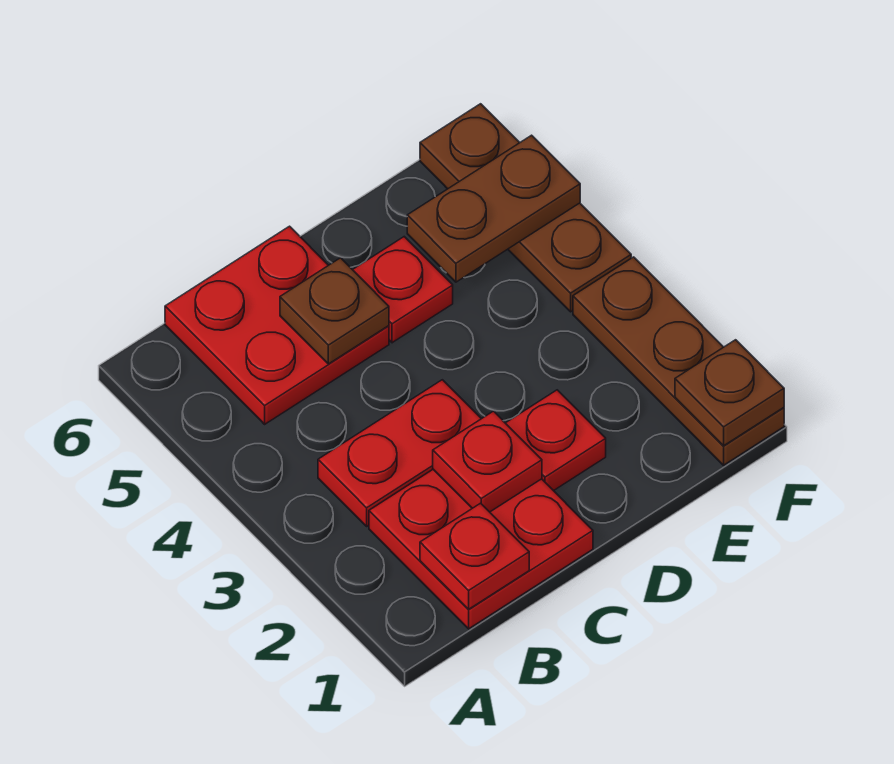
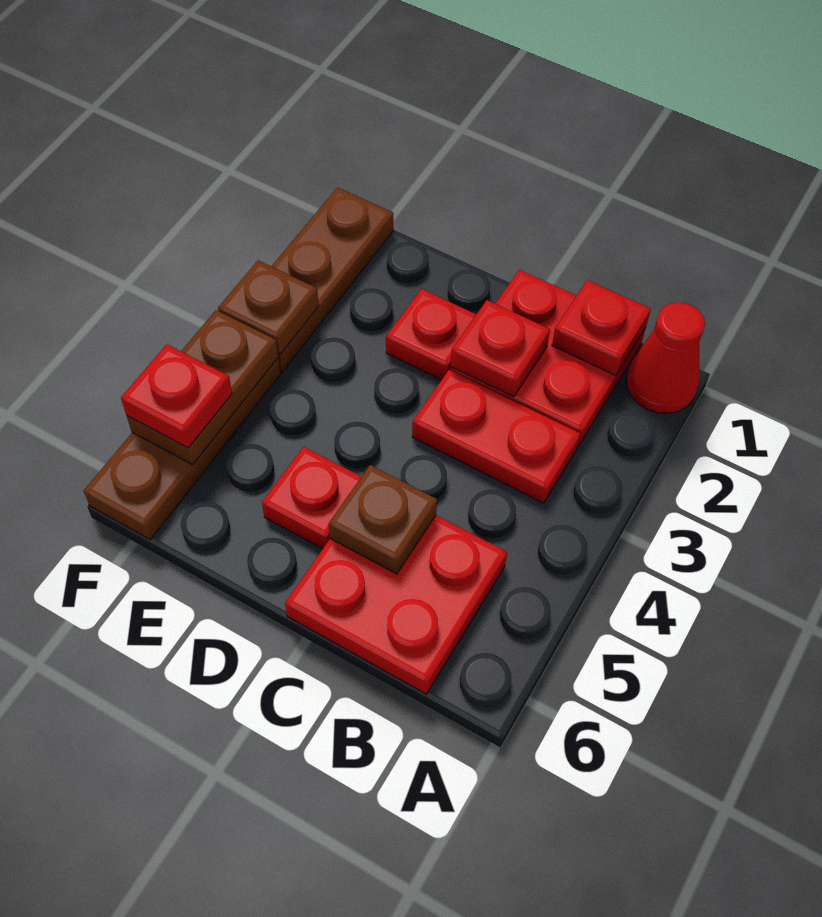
none -> red 1x1 cone [627,302,705,413]
brown 1x2 plate [407,135,580,282] -> brown 1x2 plate turned to [127,310,278,465]
brown 1x1 plate [675,340,784,446] -> brown 1x1 plate moved to [218,260,319,354]
none -> red 1x1 plate [121,344,232,448]

